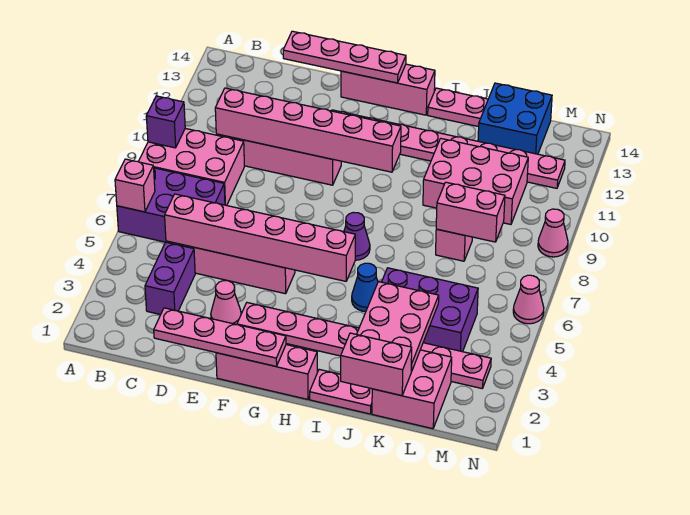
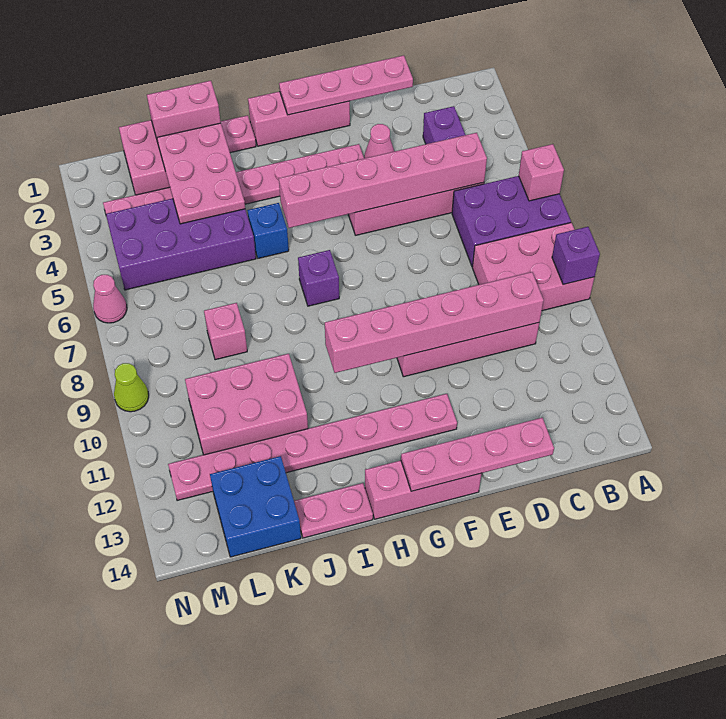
purple 1x1 cone [344,212,370,260] -> purple 1x1 brick [298,250,339,306]
blue 1x1 cone [352,263,378,312] -> blue 1x1 brick [247,203,289,258]
purple 2x3 brick [382,268,478,352] -> purple 2x4 brick [106,198,256,290]
pink 1x2 brick [436,182,505,242] -> none
pink 1x1 cone [538,209,568,257] -> lime 1x1 cone [114,363,149,412]

